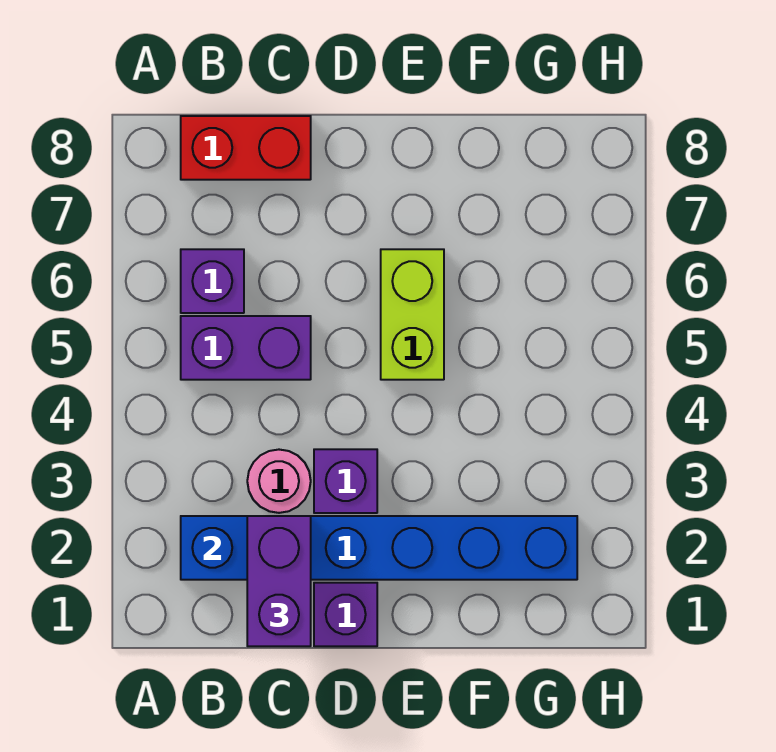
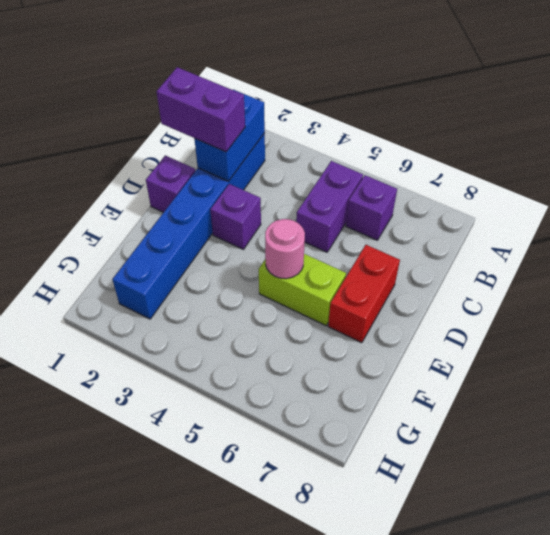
red 1x2 brick [181,116,311,180] -> red 1x2 brick moved to [328,245,400,343]
pink 1x1 round brick [247,450,311,513] -> pink 1x1 round brick moved to [265,219,305,279]

